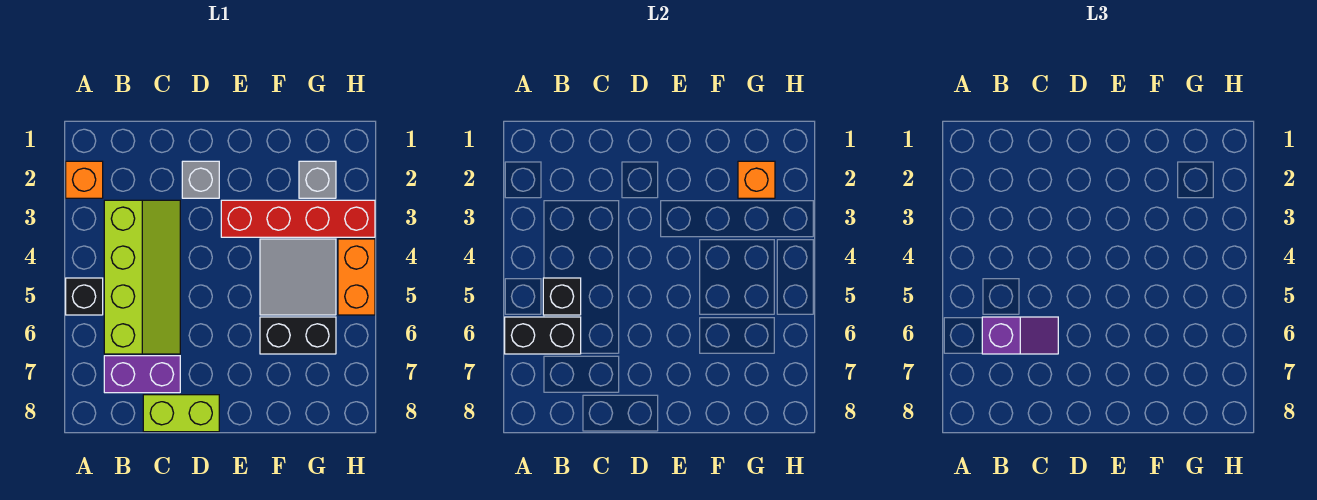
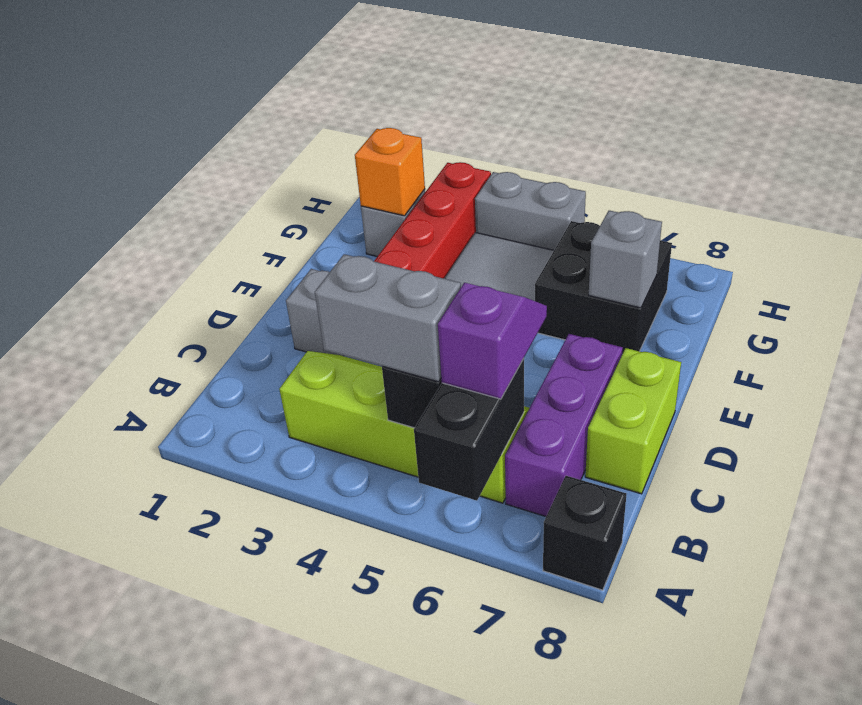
orange 1x1 brick [66,161,103,198] -> none
black 1x1 brick [66,278,103,315] -> black 1x1 brick moved to [543,476,627,590]
none -> grey 1x2 brick [315,254,461,382]
purple 1x2 brick [104,356,180,393] -> purple 1x3 brick [505,334,623,516]
black 1x2 brick [260,317,336,354] -> black 2x2 brick [535,221,672,354]
none -> grey 1x1 brick [589,211,662,308]
orange 1x2 brick [338,239,375,315] -> grey 1x2 brick [475,172,586,250]

